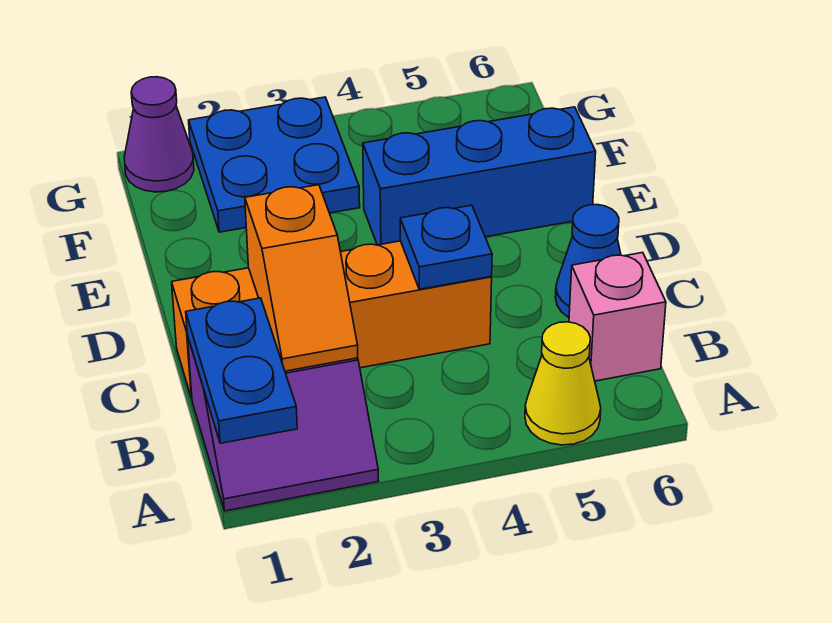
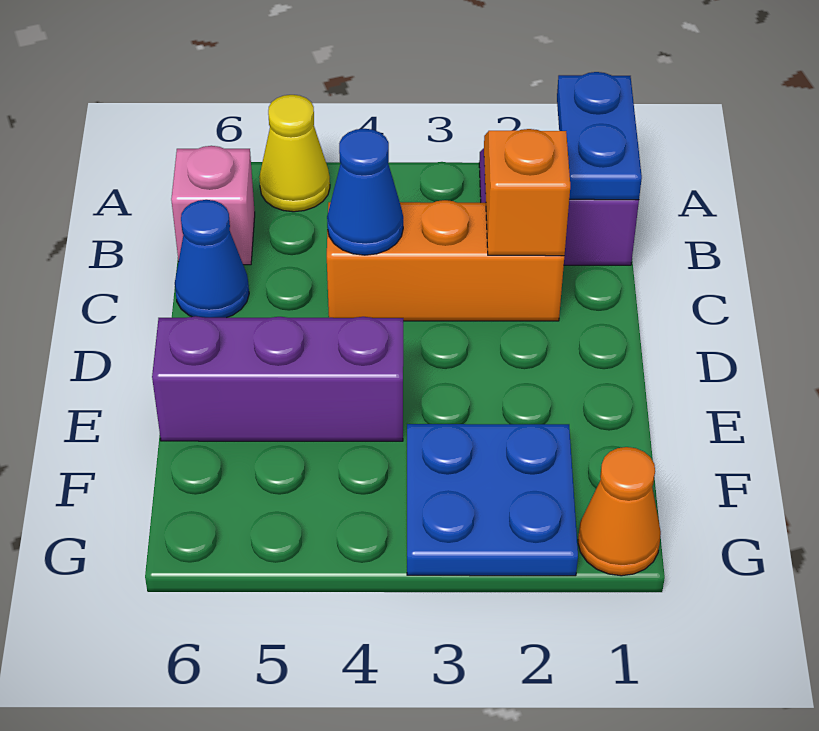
orange 1x4 brick [172,241,492,399] -> orange 1x3 brick [327,200,564,321]
blue 1x1 plate [400,205,492,289] -> blue 1x1 cone [327,129,403,255]
blue 1x3 brick [363,107,596,245] -> purple 1x3 brick [152,316,403,441]
purple 1x1 cone [124,77,194,192] -> orange 1x1 cone [578,447,661,576]

